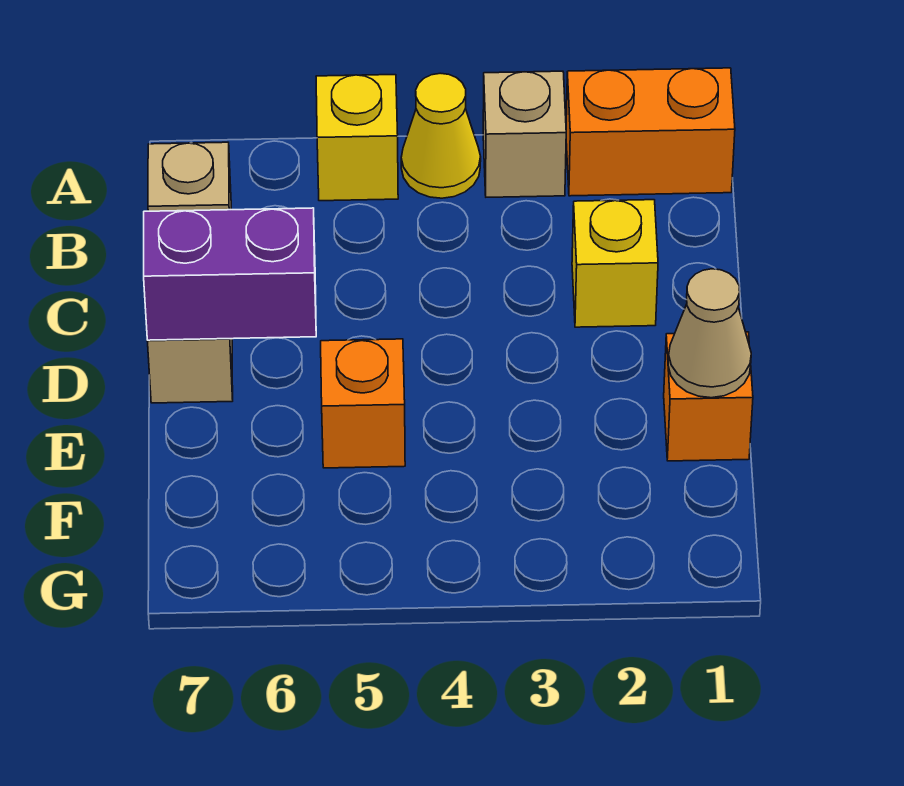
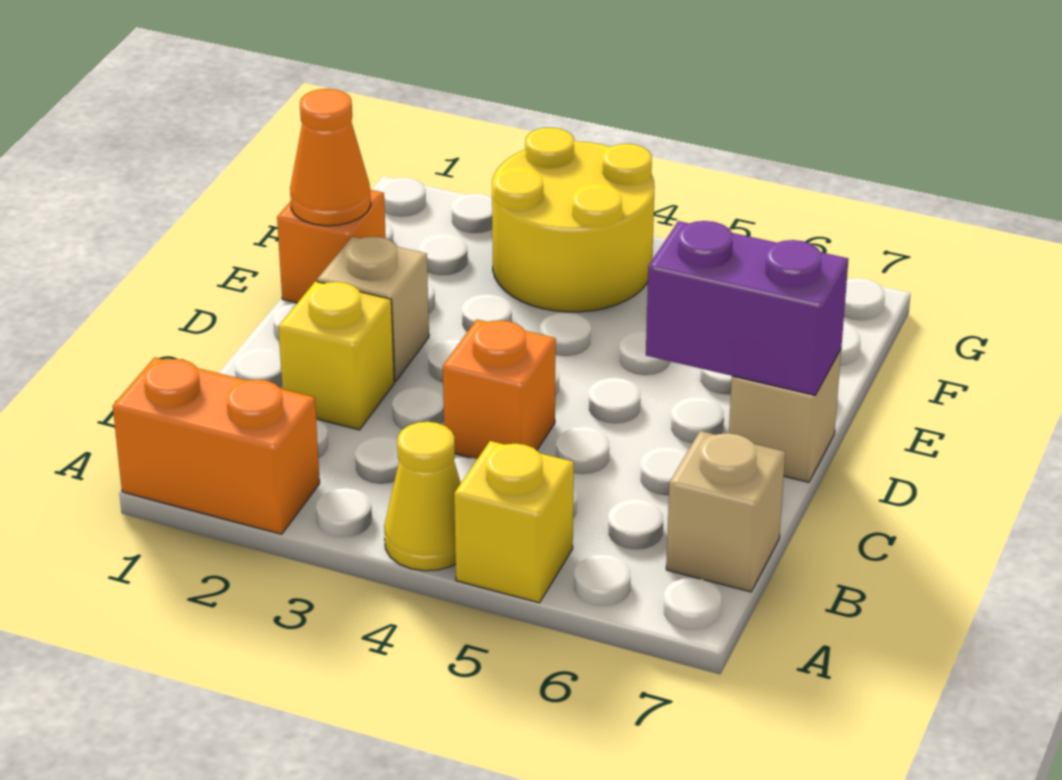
tan 1x1 brick [483,71,566,197] -> tan 1x1 brick moved to [317,236,429,381]
tan 1x1 cone [668,269,751,398] -> orange 1x1 cone [290,89,371,226]
orange 1x1 brick [321,339,405,468] -> orange 1x1 brick moved to [443,320,556,459]
none -> yellow 2x2 round brick [492,128,655,312]

